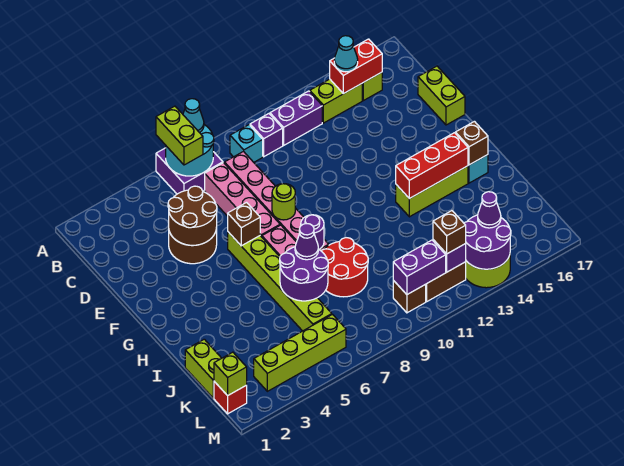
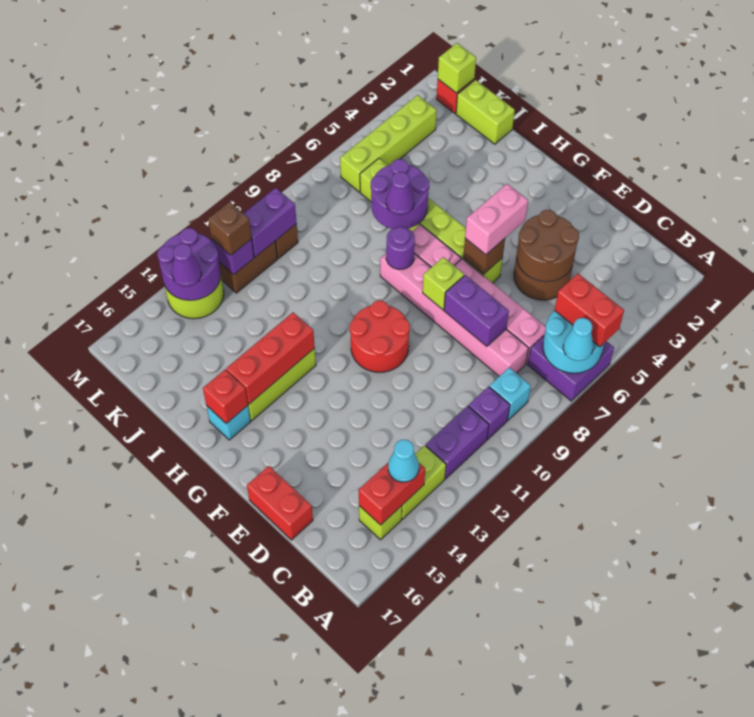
lime 1x2 brick [156,106,203,165] -> red 1x2 brick [555,274,624,347]
none -> purple 1x2 brick [444,275,509,346]
lime 1x2 brick [418,66,465,125] -> red 1x2 brick [247,466,313,540]
none -> pink 1x2 brick [465,184,528,255]
lime 1x1 round brick [272,184,295,220] -> lime 1x1 brick [423,257,464,310]
brown 1x1 brick [455,121,488,165] -> red 1x1 brick [203,370,248,424]
red 2x2 round brick [322,238,368,297] -> red 2x2 round brick moved to [350,301,410,372]

